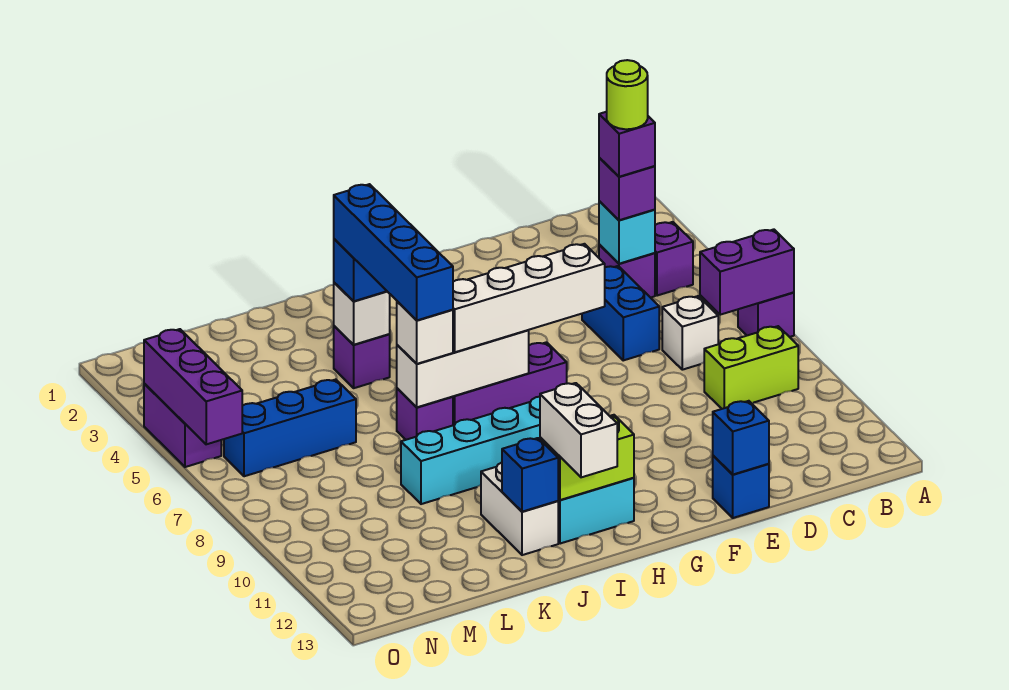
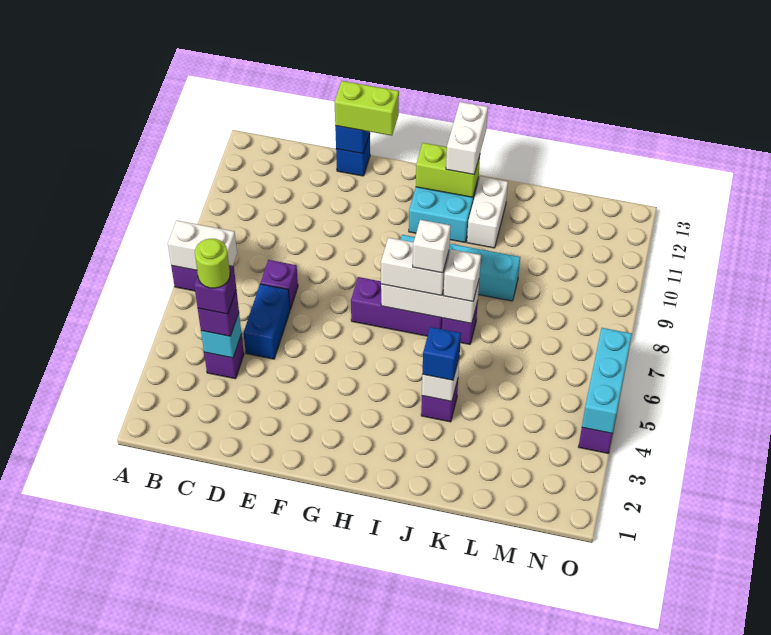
purple 1x2 brick [700,229,794,315] -> white 1x2 brick [168,220,237,270]
purple 1x1 brick [655,222,693,296] -> purple 1x1 brick moved to [260,260,298,309]
lime 1x2 brick [704,326,798,409] -> lime 1x2 brick moved to [335,81,399,136]
white 1x1 brick [662,296,718,370] -> white 1x1 brick moved to [413,220,451,273]
white 1x4 brick [453,244,605,352] -> white 1x2 brick [381,238,449,296]
blue 1x4 brick [334,184,453,320] -> none
blue 1x1 brick [502,438,558,512] -> none
blue 1x3 brick [224,380,356,476] -> none
purple 1x3 brick [144,329,242,444] -> cyan 1x3 brick [582,328,632,433]

